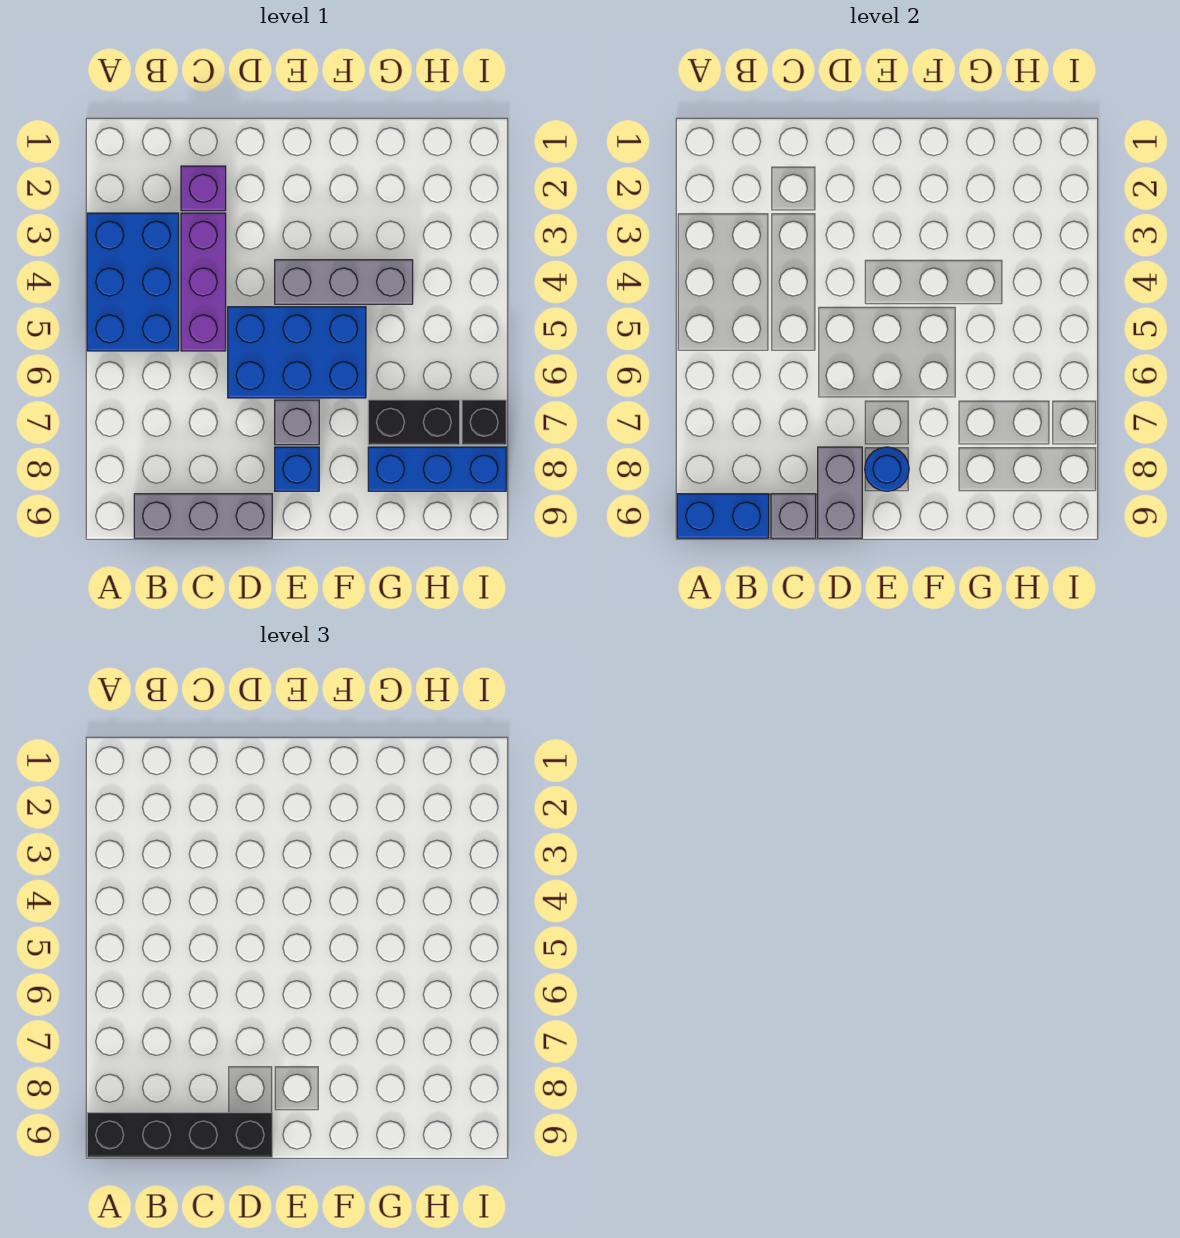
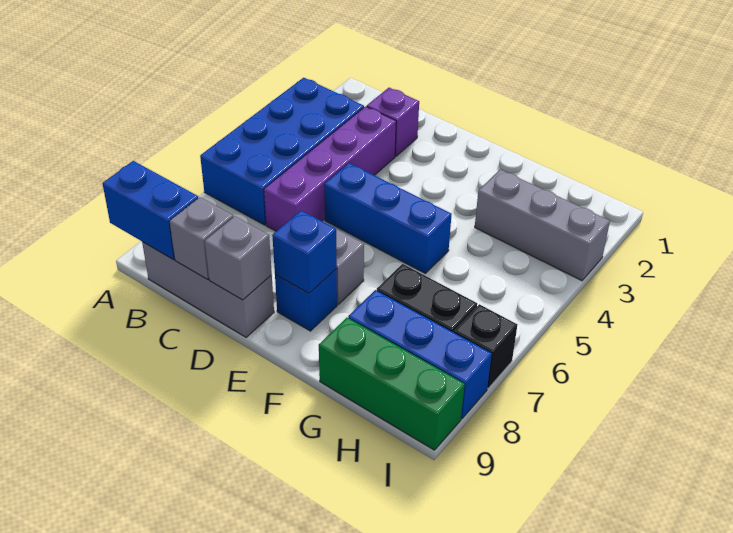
blue 2x3 brick [87,213,179,351] -> blue 2x4 brick [200,78,364,225]
black 1x4 brick [87,1113,272,1157] -> none
purple 1x3 brick [181,213,226,351] -> purple 1x4 brick [264,106,396,231]
blue 2x3 brick [228,307,366,398] -> blue 1x3 brick [324,163,452,274]
grey 1x2 brick [818,447,862,538] -> grey 1x1 brick [205,216,272,300]
grey 1x3 brick [275,260,413,304] -> grey 1x3 brick moved to [475,169,610,281]
blue 1x1 round brick [865,447,909,491] -> blue 1x1 brick [272,210,337,293]
none -> green 1x3 brick [319,318,465,450]

